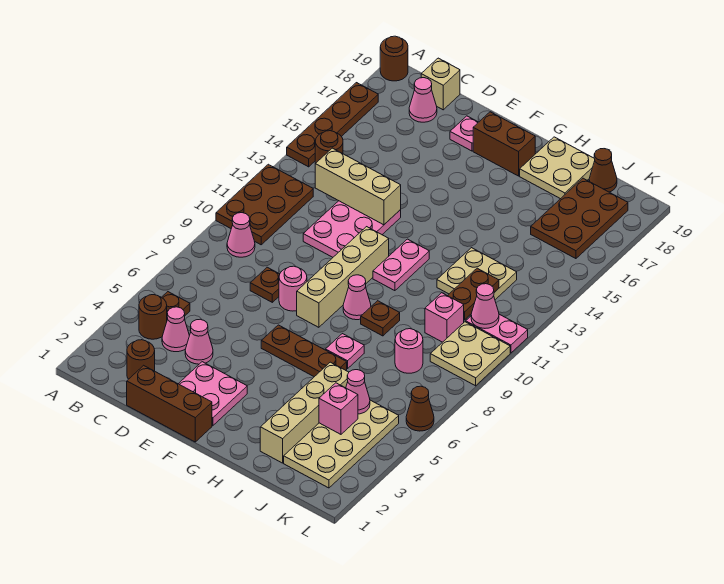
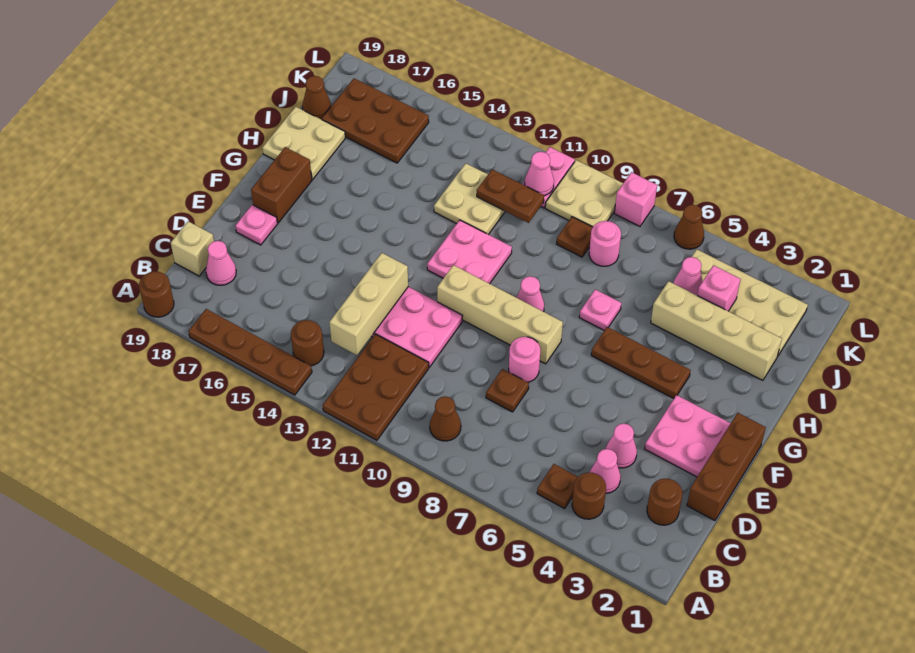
brown 2x3 plate [216,164,313,245] -> brown 2x3 plate turned to [323,334,429,440]
pink 1x1 cone [227,213,255,257] -> brown 1x1 cone [430,396,461,441]
brown 1x3 plate [261,325,347,377] -> brown 1x3 plate turned to [591,327,691,399]
pink 1x2 plate [373,239,429,291] -> pink 2x2 plate [427,220,512,284]
brown 1x1 plate [361,301,400,336] -> brown 1x1 plate moved to [557,217,593,257]
pink 1x1 brick [425,293,464,342] -> pink 1x1 brick moved to [614,172,657,226]

